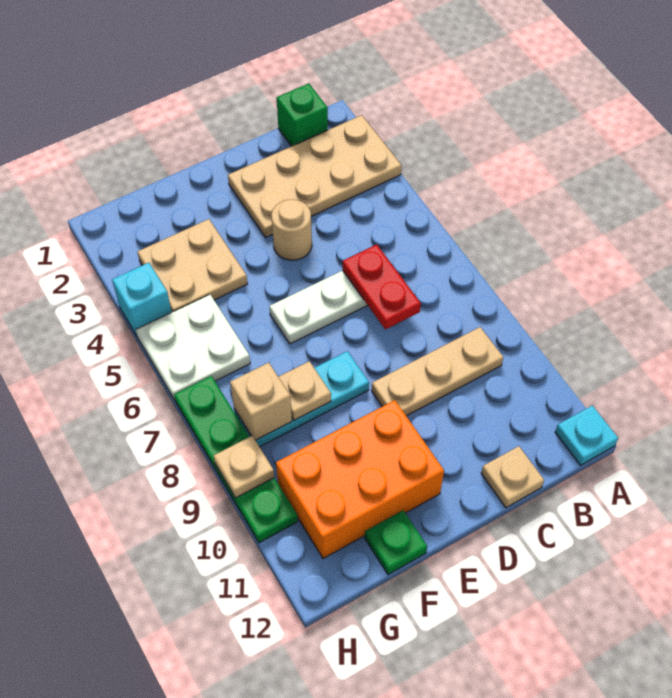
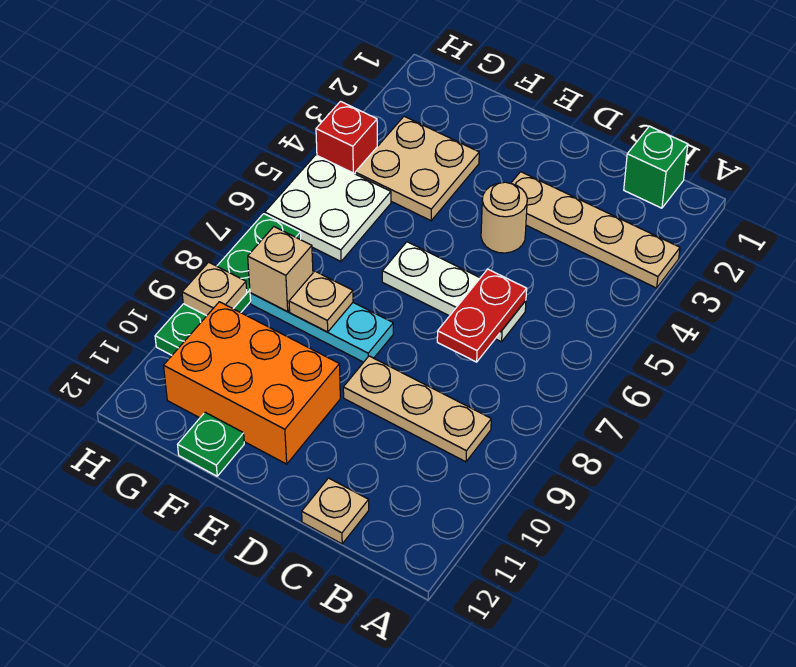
tan 2x4 plate [228,115,401,237] -> tan 1x4 plate [511,172,680,288]
cyan 1x1 plate [555,406,618,465] -> none
cyan 1x1 brick [112,263,172,336] -> red 1x1 brick [316,102,377,174]

